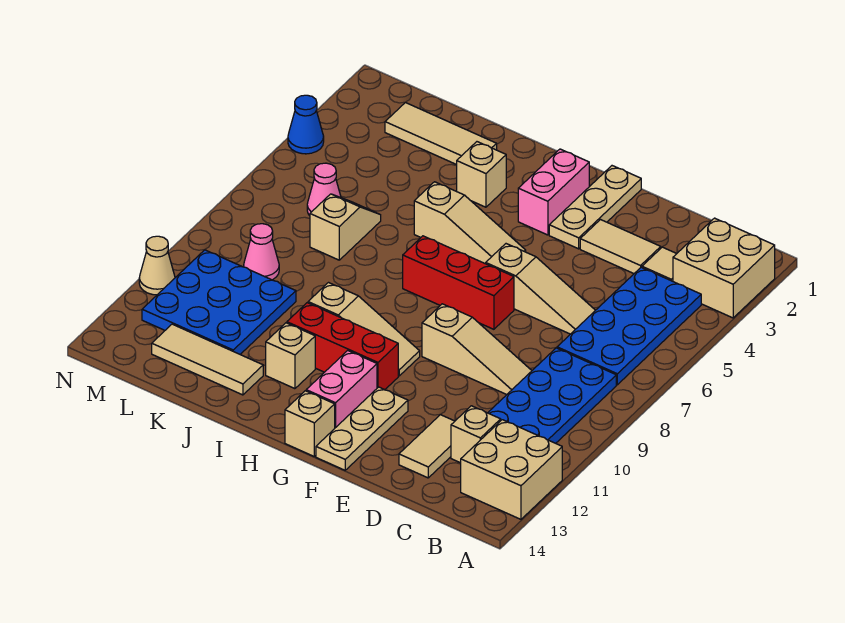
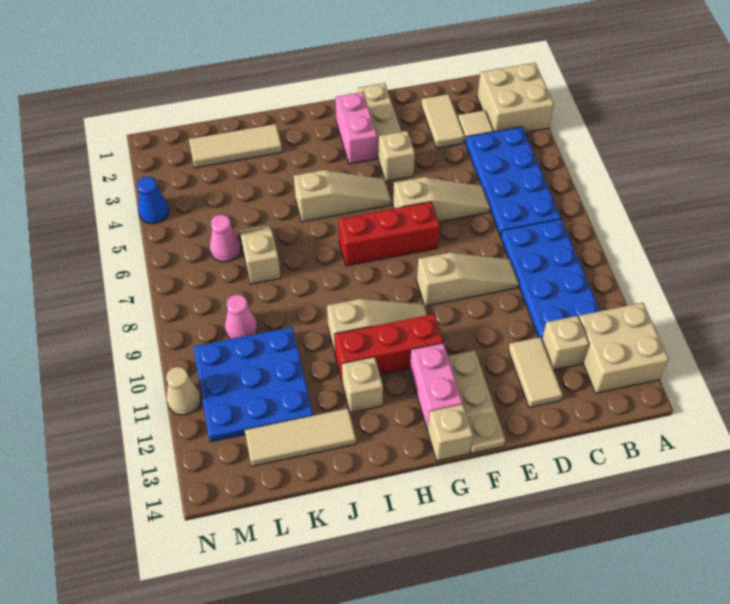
tan 1x2 tile [580,220,661,273] -> tan 1x2 tile turned to [421,94,465,148]
tan 1x1 brick [457,142,506,207] -> tan 1x1 brick moved to [379,131,415,182]

